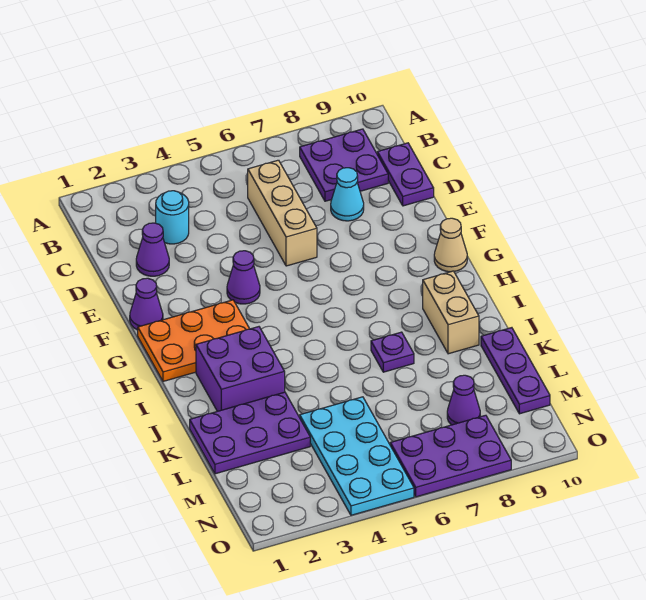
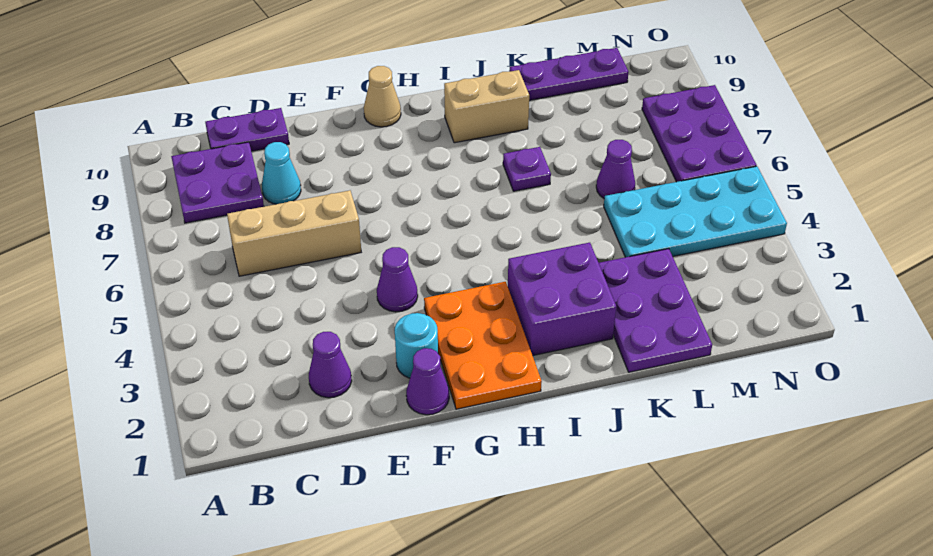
cyan 1x1 round brick [156,191,189,244] -> cyan 1x1 round brick moved to [395,313,438,378]
purple 1x1 cone [447,375,480,425] -> purple 1x1 cone moved to [596,140,635,198]

